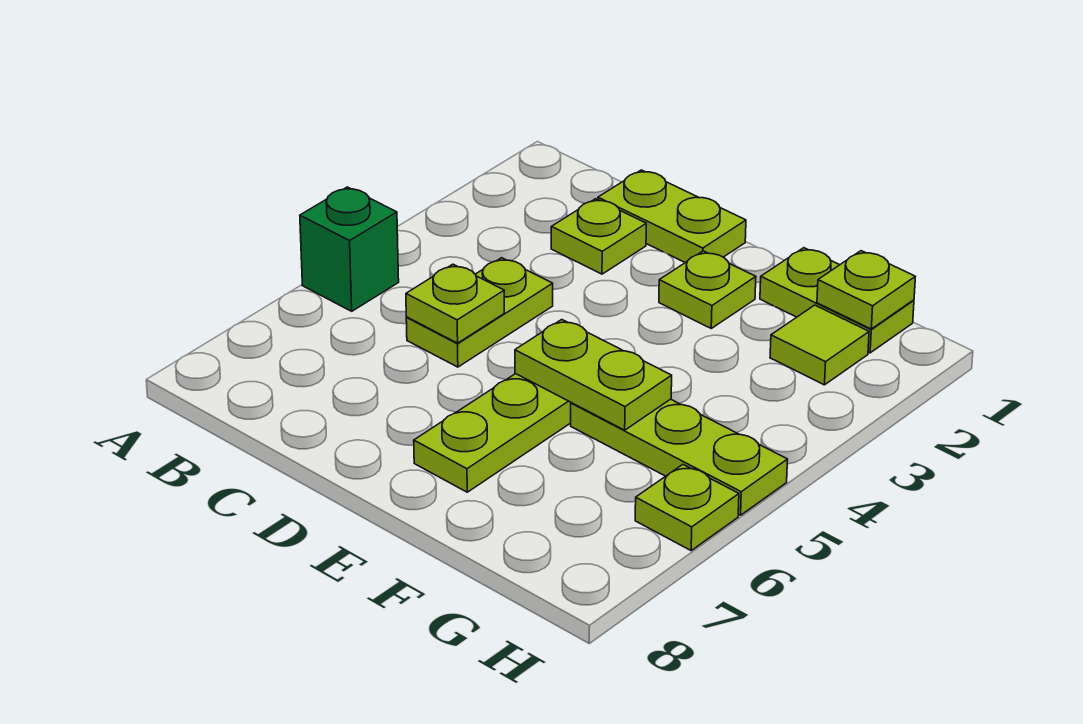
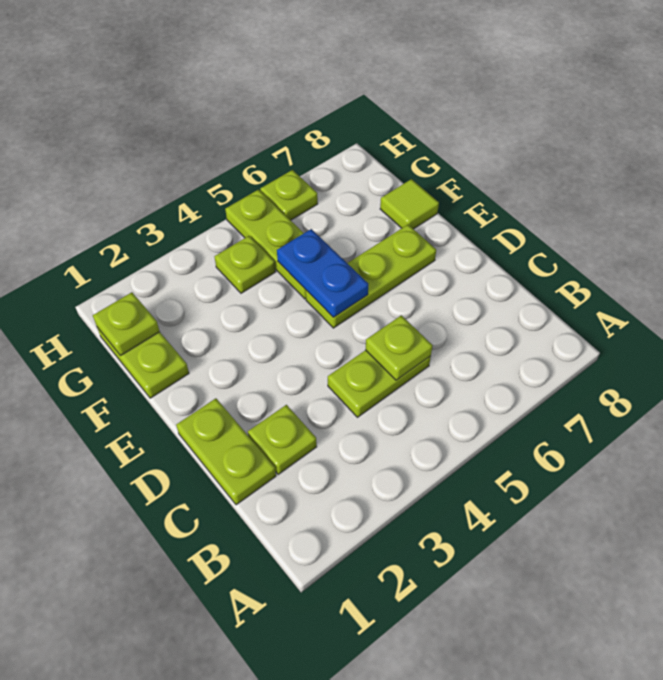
green 1x1 brick [300,187,399,311] -> none
lime 1x1 plate [659,251,756,328] -> lime 1x1 plate moved to [215,236,275,293]
lime 1x2 plate [515,320,672,430] -> blue 1x2 plate [277,229,368,317]
lime 1x1 tile [770,305,869,385] -> lime 1x1 tile moved to [380,179,439,229]

